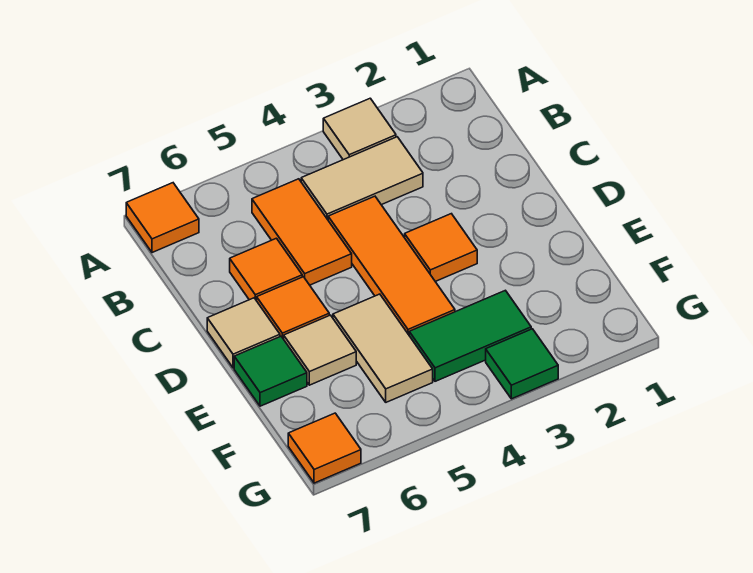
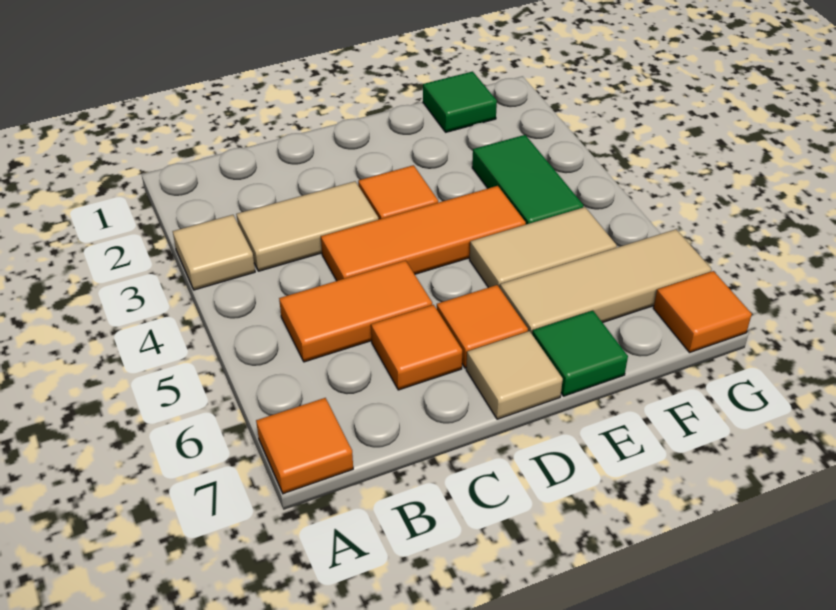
tan 1x2 tile [301,137,423,220] -> tan 1x2 tile turned to [236,181,378,271]
tan 1x1 tile [284,315,356,385] -> tan 1x3 tile [500,229,712,334]
green 1x1 tile [486,329,558,399] -> green 1x1 tile moved to [423,71,497,132]

